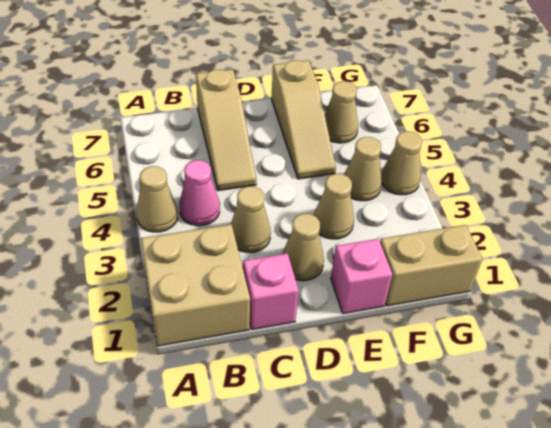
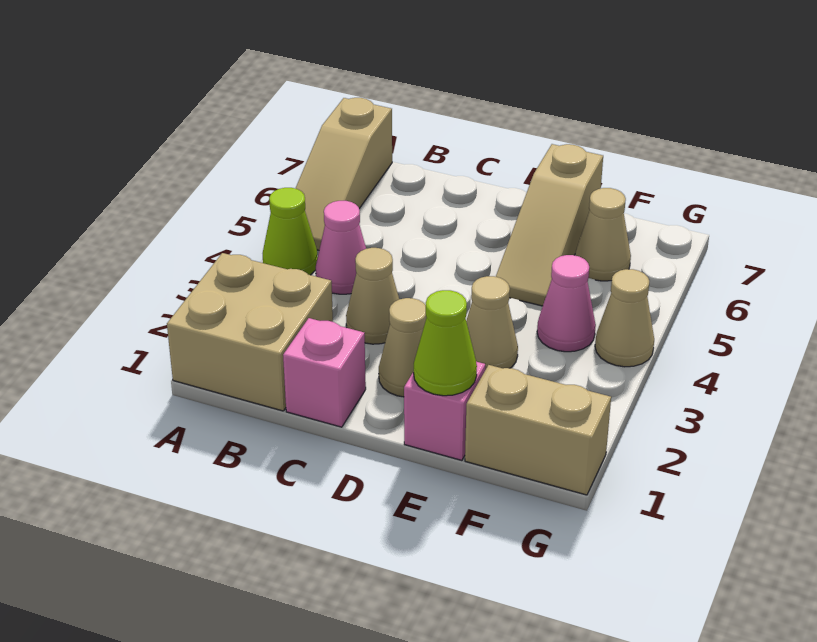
tan 1x1 cone [136,166,178,232] -> lime 1x1 cone [263,188,318,275]
tan 1x3 slope [196,69,256,191] -> tan 1x3 slope moved to [295,98,392,250]
none -> lime 1x1 cone [414,290,477,396]
tan 1x1 cone [344,137,382,201] -> pink 1x1 cone [537,255,596,352]

